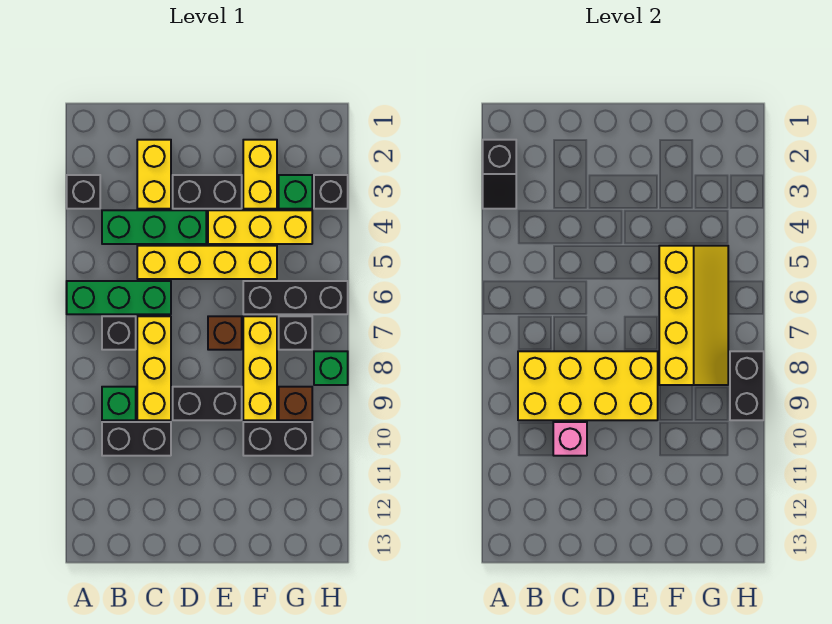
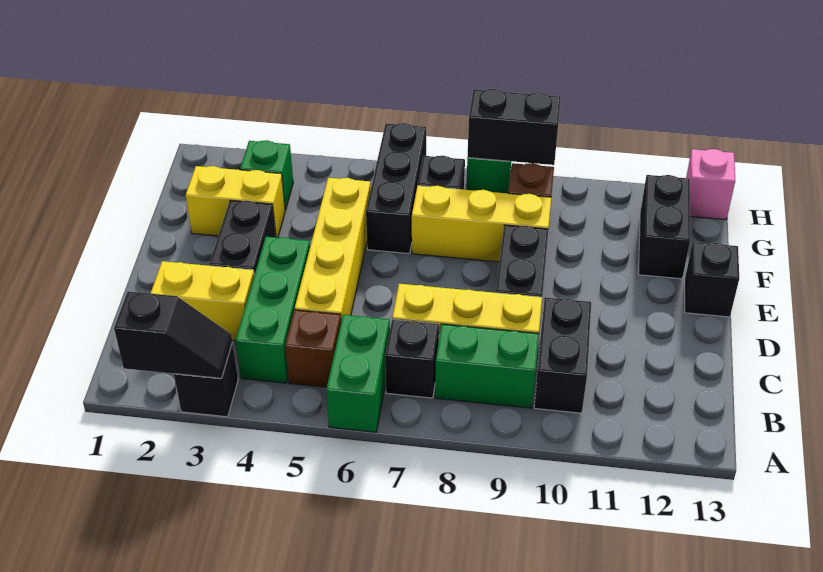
green 1x3 brick [67,281,171,314] -> green 1x2 brick [326,315,390,432]
yellow 2x4 brick [518,351,658,420] -> none
green 1x1 brick [102,387,136,420] -> green 1x2 brick [435,324,539,408]
pink 1x1 brick [553,422,587,456] -> pink 1x1 brick moved to [686,149,735,220]
yellow 1x3 brick [208,210,312,244] -> none
brown 1x1 brick [208,316,242,350] -> brown 1x1 brick moved to [285,310,341,387]
yellow 2x4 slope [659,246,728,385] -> none
black 1x2 brick [243,422,312,456] -> black 1x2 brick moved to [639,175,690,279]
black 1x1 brick [314,175,348,209] -> black 1x1 brick moved to [685,242,739,317]

